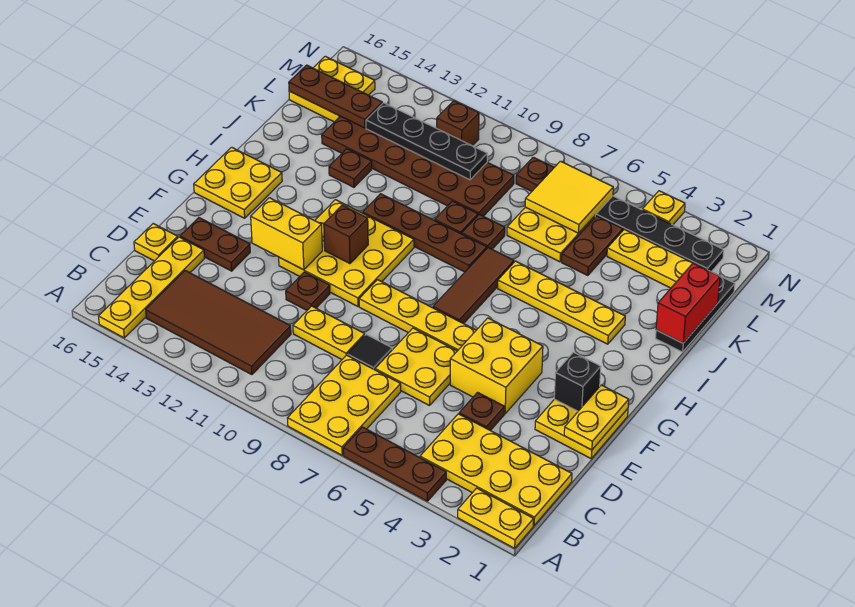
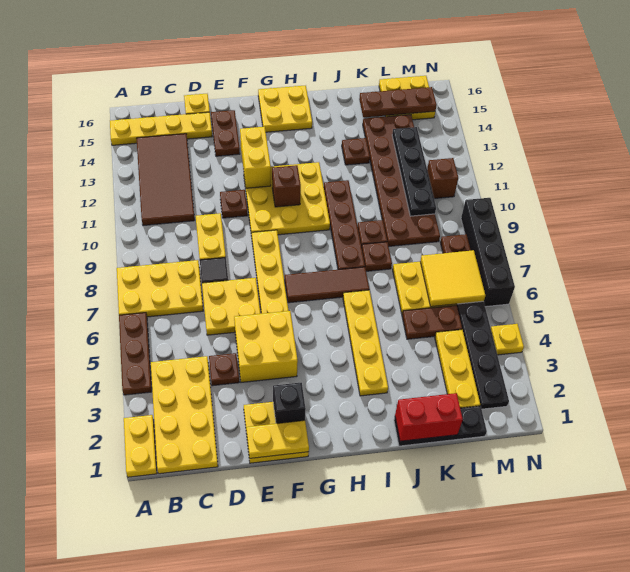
brown 1x3 plate [289,65,382,128] -> brown 1x3 plate turned to [359,87,437,117]
none -> black 1x4 brick [461,198,515,307]

